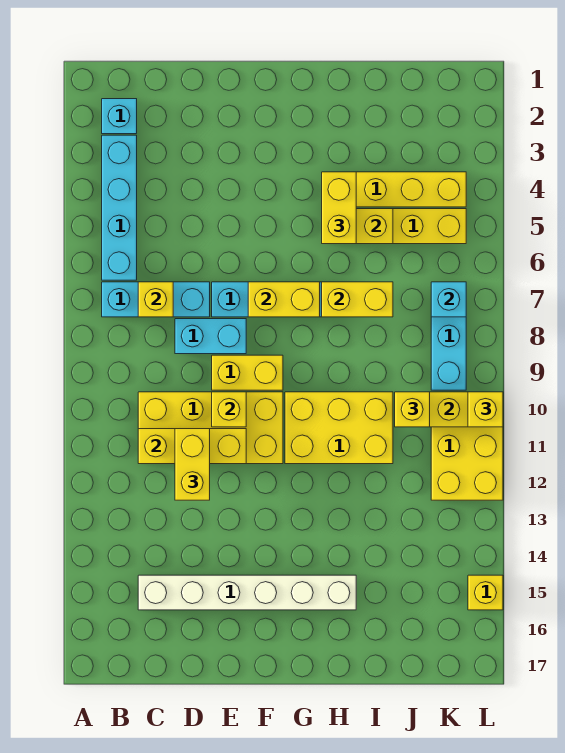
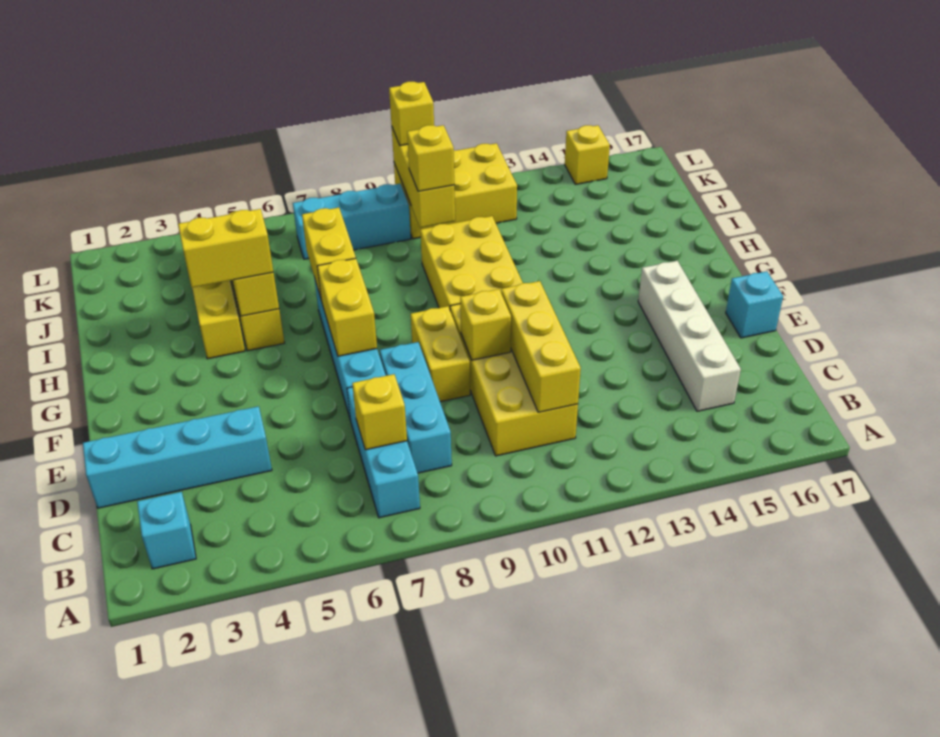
cyan 1x4 brick [102,135,137,280] -> cyan 1x4 brick moved to [83,406,272,508]
white 1x6 brick [138,575,356,610] -> white 1x4 brick [638,261,741,411]
cyan 1x2 brick [175,319,246,354] -> cyan 1x3 brick [380,342,452,473]
yellow 1x2 brick [175,429,210,500] -> none
cyan 1x1 brick [431,282,466,317] -> cyan 1x1 brick moved to [726,271,783,338]

